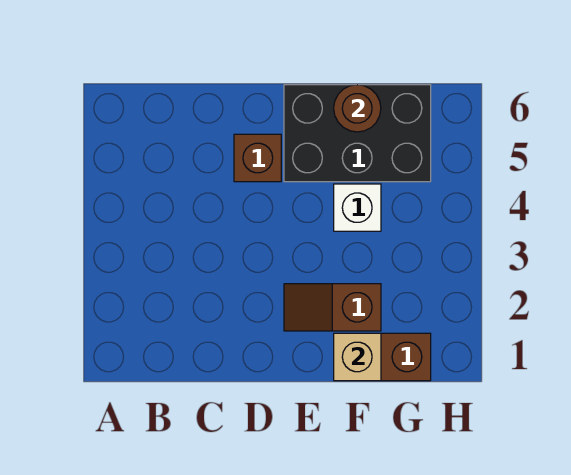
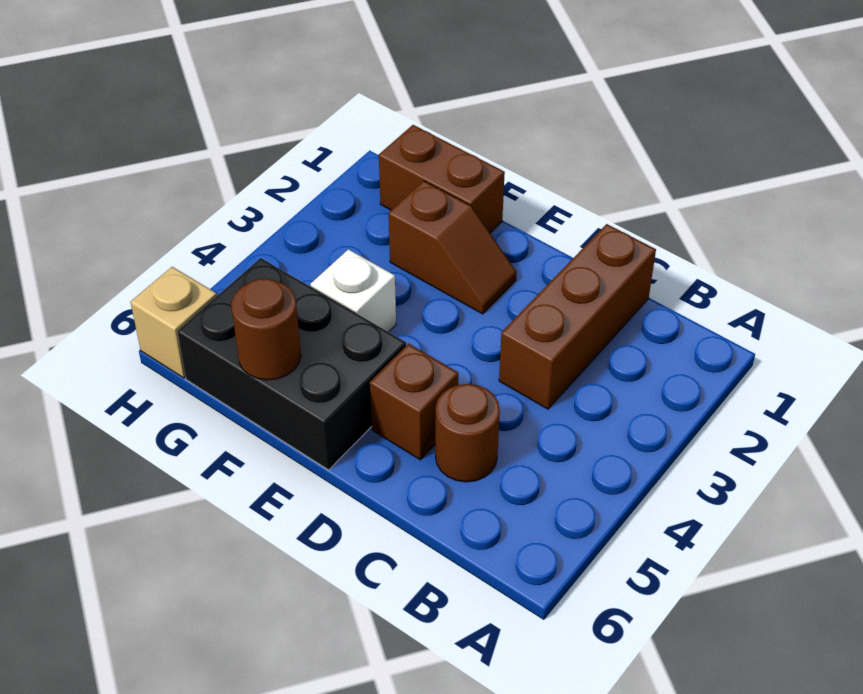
none -> brown 1x3 brick [499,224,656,409]
none -> brown 1x1 round brick [435,384,500,482]
tan 1x1 brick [334,333,381,381] -> tan 1x1 brick moved to [130,267,217,378]

